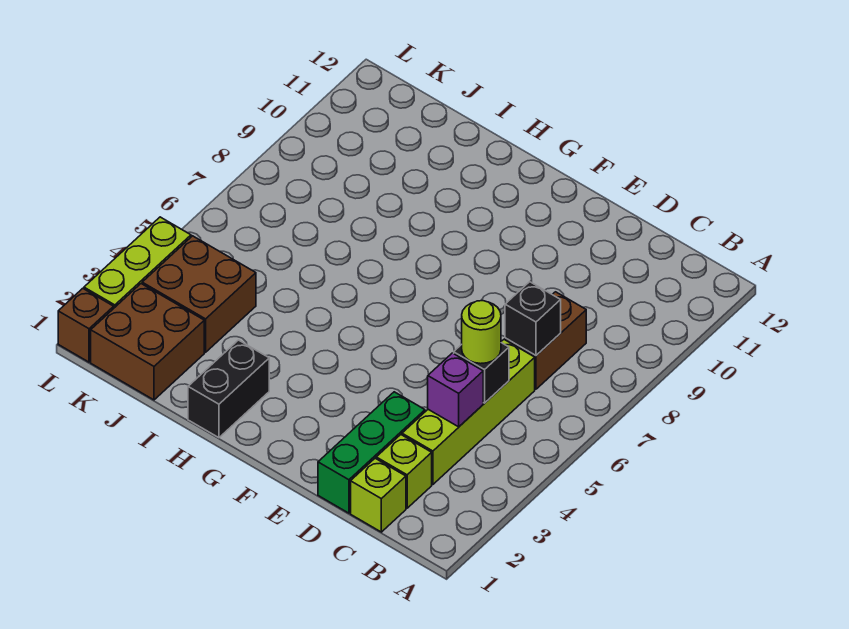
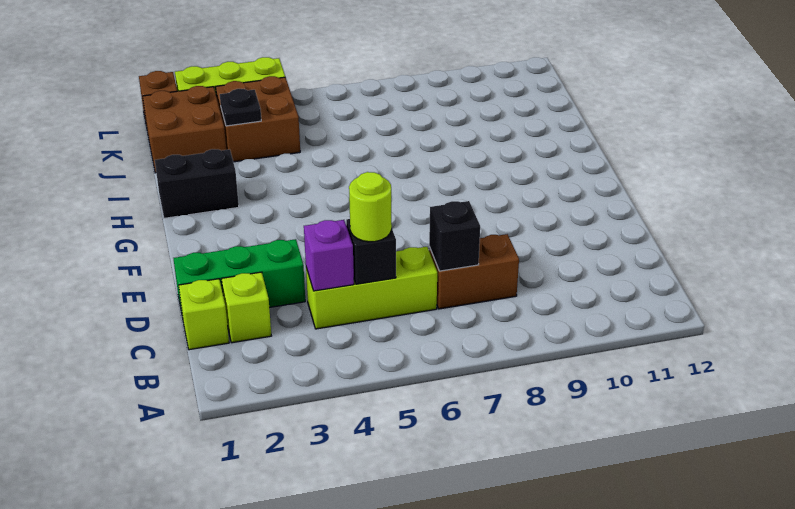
lime 1x4 brick [402,340,535,484] -> lime 1x3 brick [306,247,437,329]
none -> black 1x1 plate [220,89,261,126]

